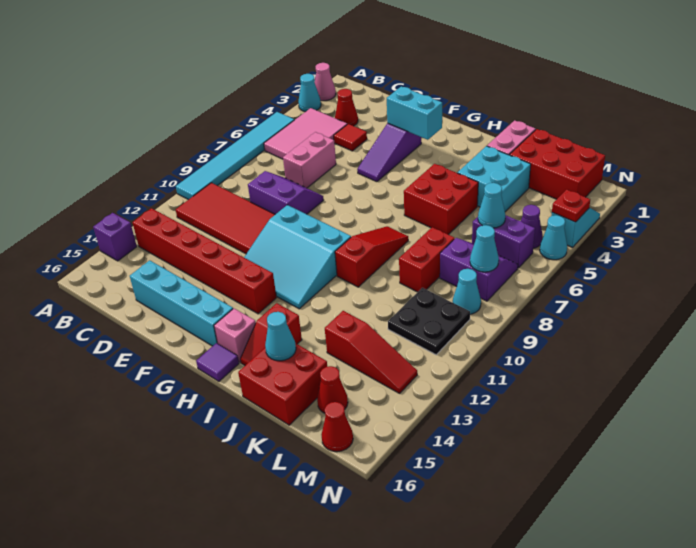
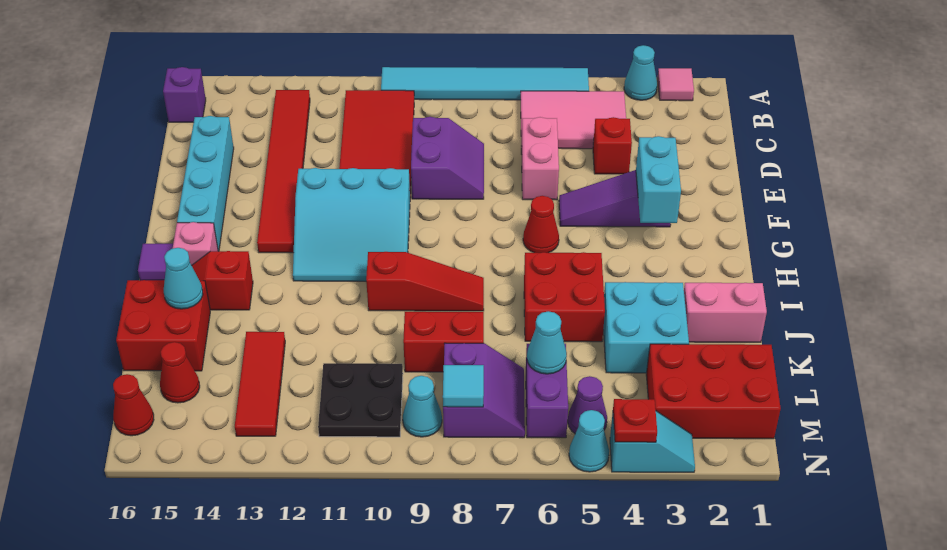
pink 1x1 cone [315,63,336,101] -> pink 1x1 tile [658,68,694,101]
purple 1x1 brick [93,213,137,261] -> purple 1x1 brick moved to [163,67,206,122]
red 1x6 brick [133,208,277,314] -> red 1x6 tile [257,90,310,253]
red 1x1 cone [335,89,358,126] -> red 1x1 cone moved to [523,196,559,253]
red 1x1 tile [334,124,367,151] -> red 1x1 brick [593,117,632,174]
pink 1x2 brick [283,132,336,188] -> pink 1x2 brick turned to [521,117,559,200]
cyan 3x3 slope [244,205,351,309] -> cyan 3x3 slope turned to [293,168,410,281]
red 2x3 brick [510,129,605,199] -> red 2x3 brick turned to [646,344,781,439]
red 1x3 slope [325,311,417,393] -> red 1x3 tile [235,332,285,436]
cyan 1x1 cone [470,225,499,272] -> cyan 1x1 tile [443,365,484,407]

